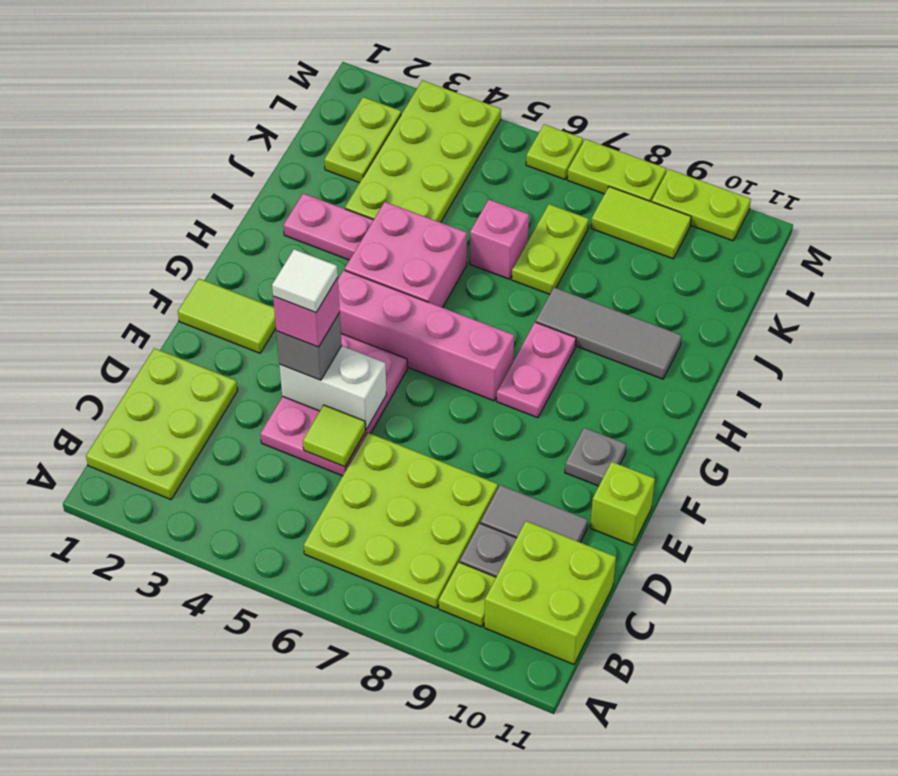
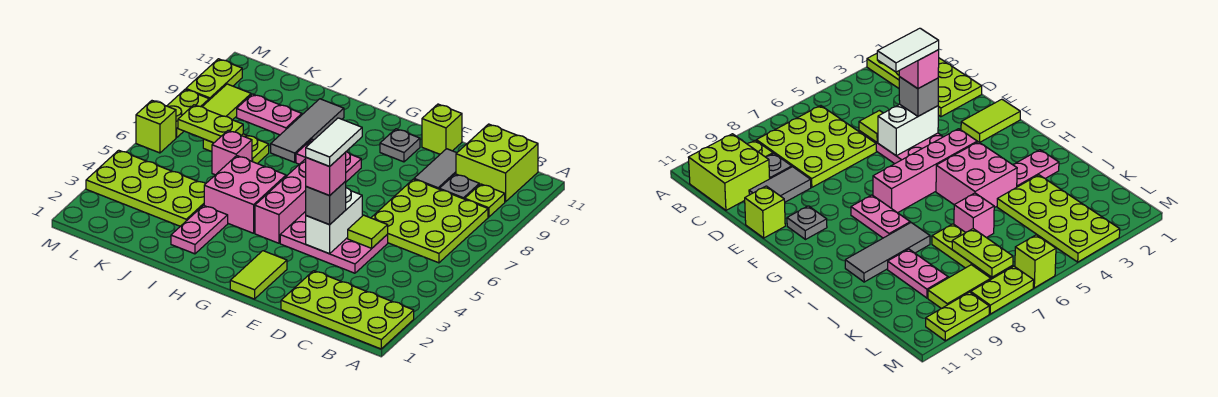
lime 2x3 plate [86,348,238,500] -> lime 2x4 plate [281,271,414,349]
white 1x1 tile [272,249,338,313] -> white 1x2 tile [306,118,362,166]
none -> pink 1x2 plate [237,94,302,135]
lime 1x2 plate [324,97,401,183] -> lime 1x2 plate moved to [178,105,243,143]
lime 1x1 plate [526,124,583,179] -> lime 1x1 brick [136,101,176,153]

